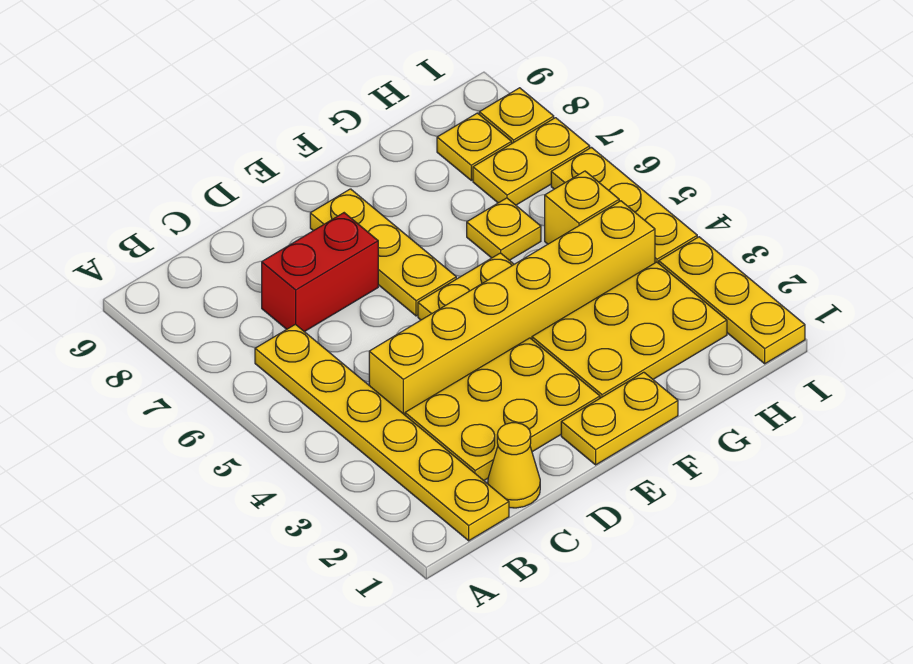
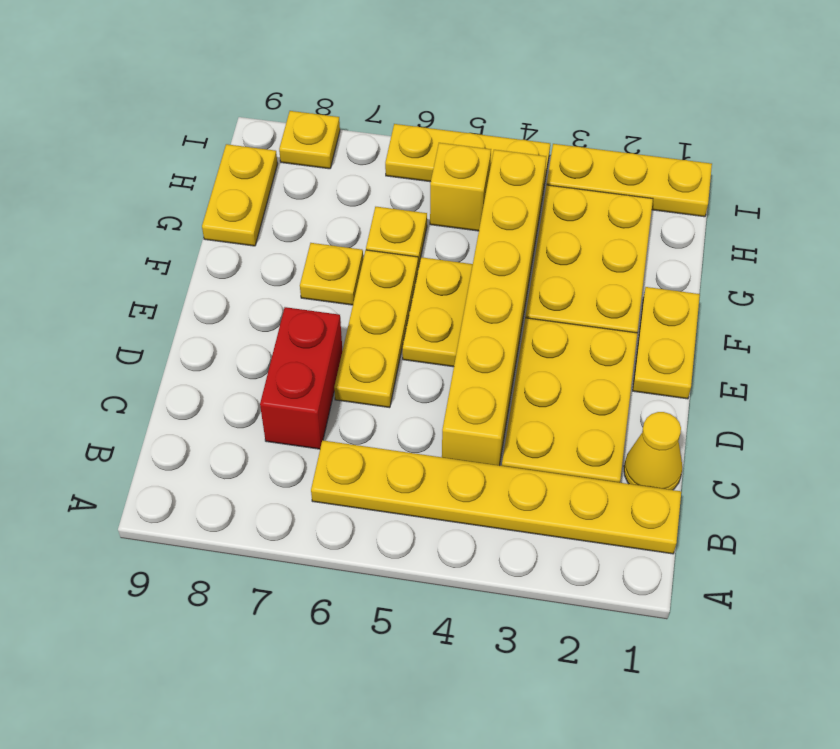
yellow 1x3 plate [310,189,456,316] -> yellow 1x3 plate turned to [334,250,418,408]
yellow 1x2 plate [473,118,590,205] -> yellow 1x2 plate moved to [202,144,278,246]
yellow 1x1 plate [437,113,512,180] -> yellow 1x1 plate moved to [300,243,363,305]

